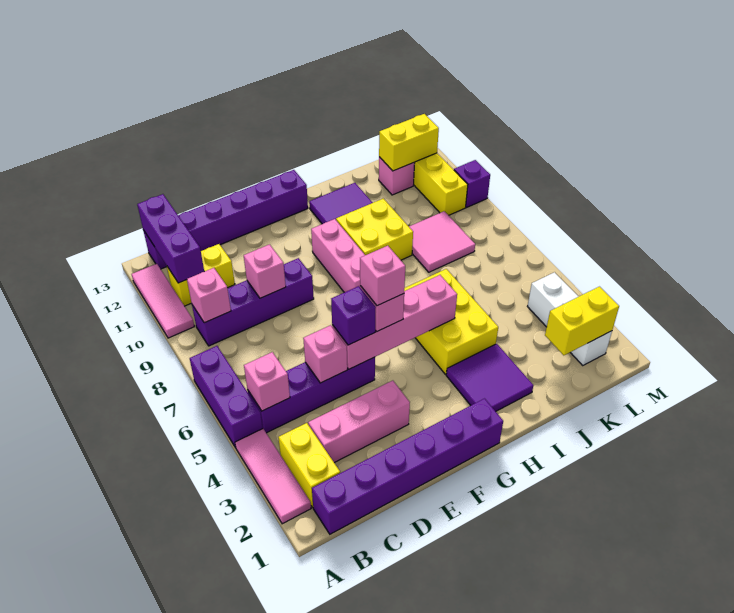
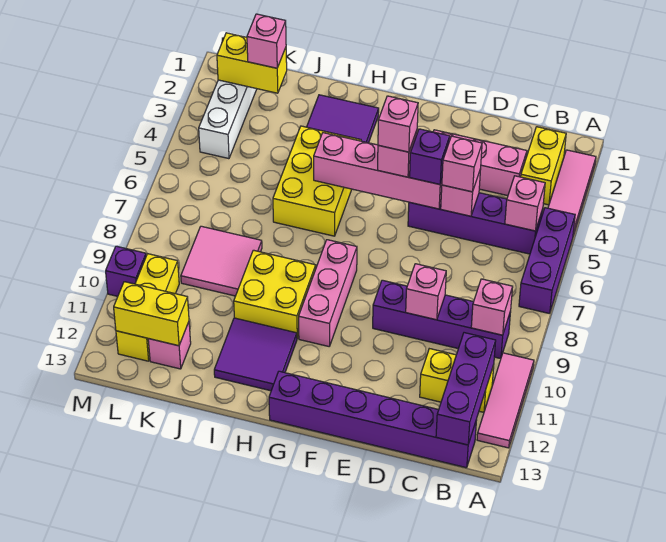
purple 1x6 brick [312,399,503,534] -> none
none -> pink 1x1 brick [442,136,482,192]
none -> pink 1x1 brick [247,14,286,68]

